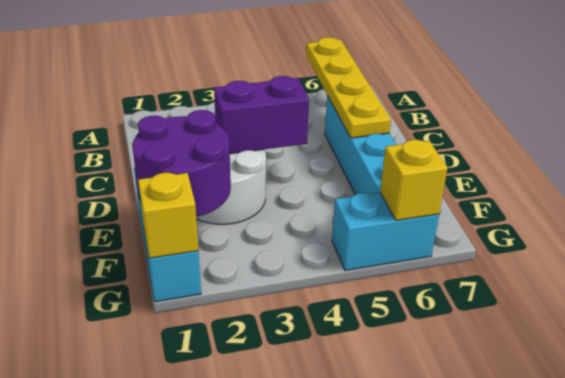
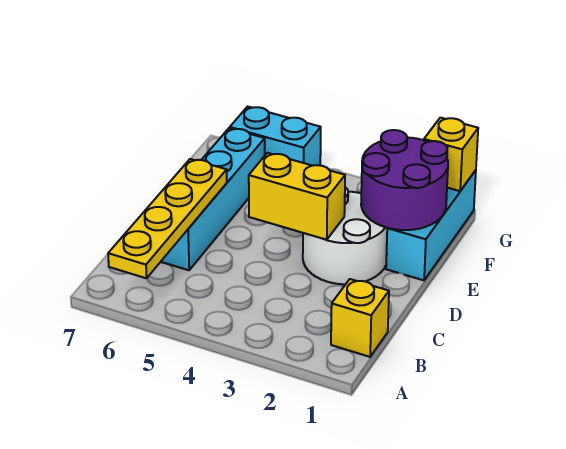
purple 1x2 brick [214,76,309,154] -> yellow 1x2 brick [249,153,345,240]
yellow 1x1 brick [380,140,448,220] -> yellow 1x1 brick moved to [331,279,389,357]

